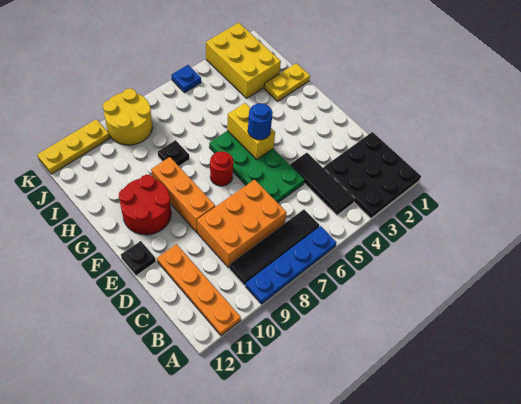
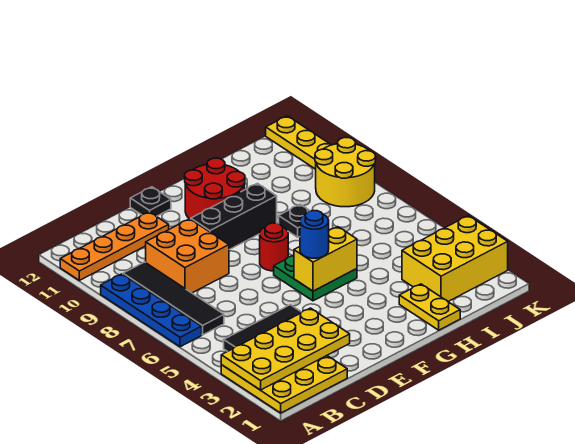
black 3x3 plate [323,132,421,218] -> yellow 3x3 plate [221,356,347,413]
none -> yellow 2x4 plate [221,308,350,390]
orange 2x3 brick [197,180,287,268] -> orange 2x2 brick [146,219,229,293]
green 2x4 plate [209,131,305,203] -> green 2x2 plate [274,255,357,301]
orange 1x3 brick [151,157,215,233] -> black 1x3 brick [191,183,277,250]
blue 1x1 plate [171,65,201,93] -> none

